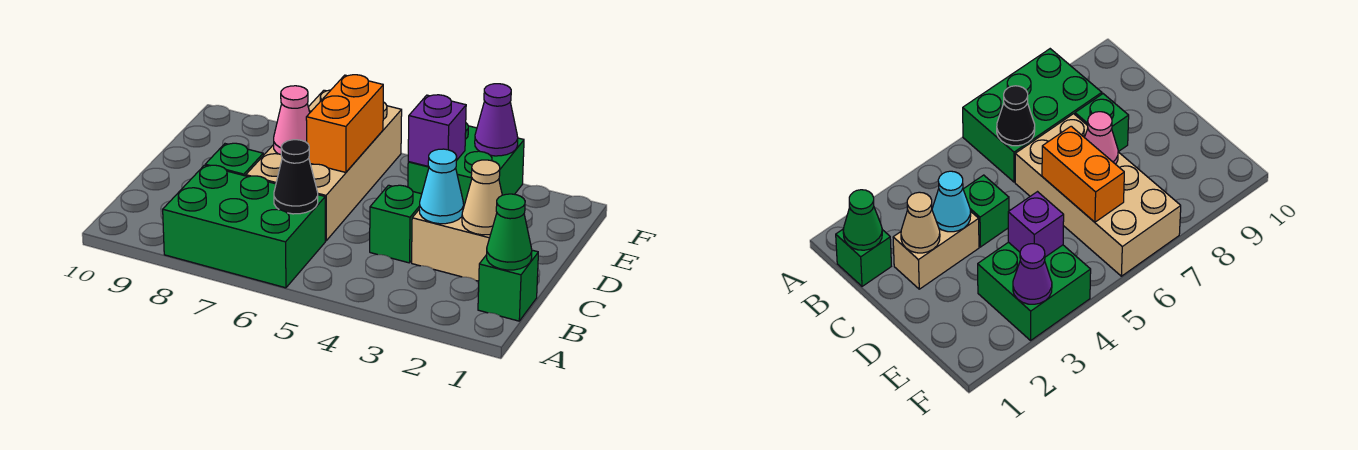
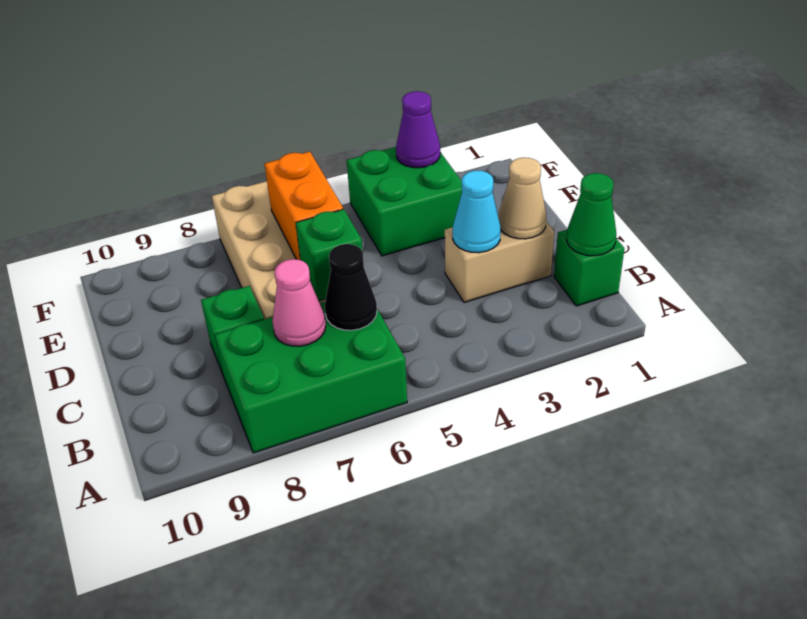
green 1x1 brick [370,185,422,263] -> green 1x1 brick moved to [296,209,363,301]
pink 1x1 cone [274,86,310,154] -> pink 1x1 cone moved to [272,259,326,346]
purple 1x1 brick [408,95,466,166] -> none

